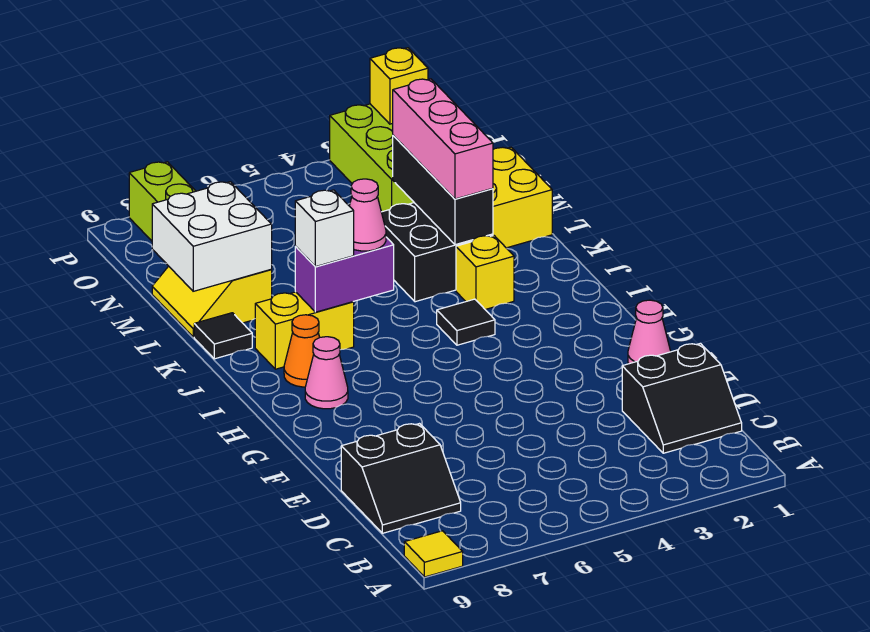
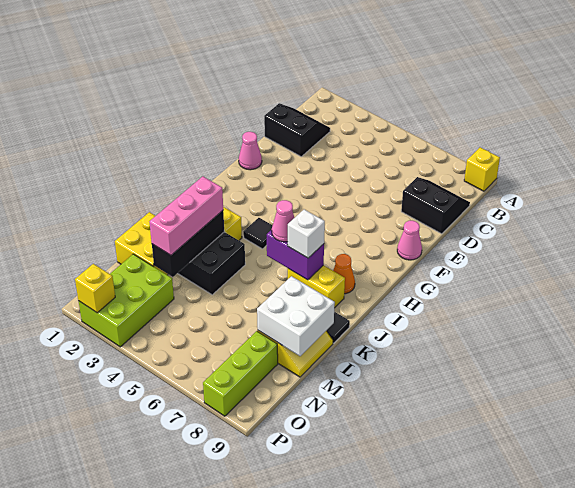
yellow 1x1 tile [404,531,463,577] -> yellow 1x1 brick [464,147,500,191]
pink 1x1 cone [305,337,348,409] -> pink 1x1 cone moved to [397,221,422,260]

